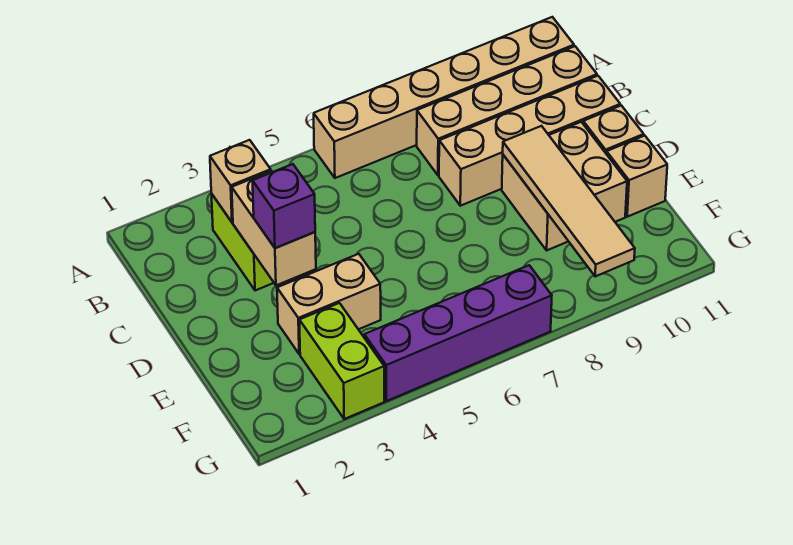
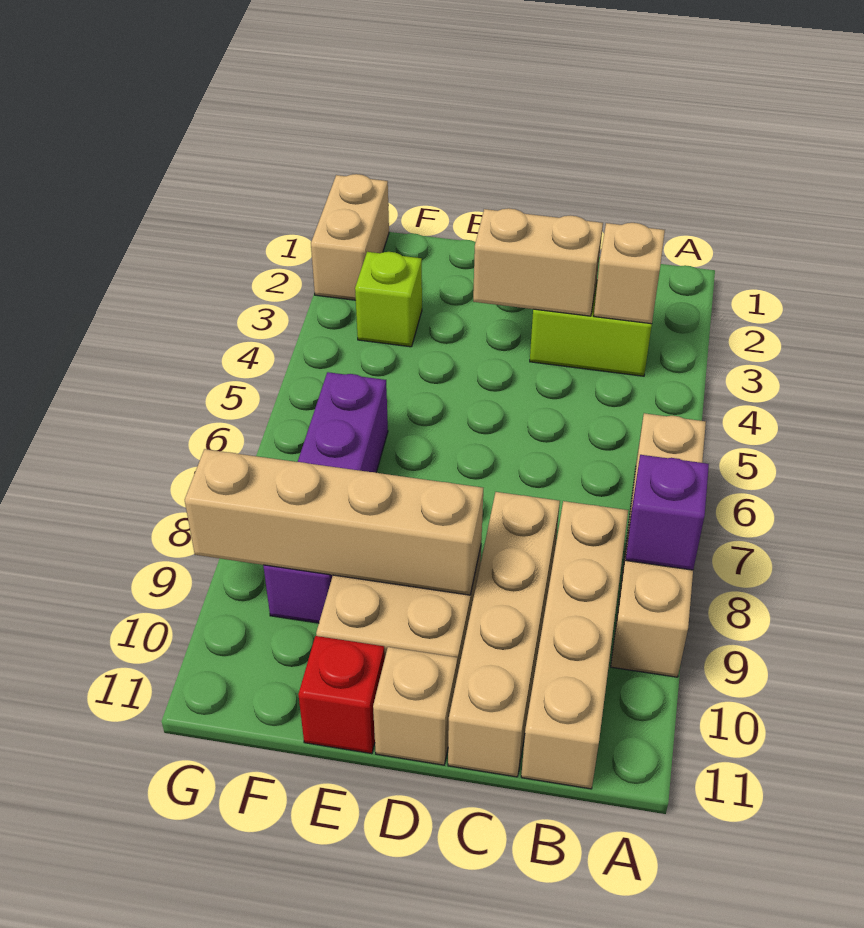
tan 1x6 brick [314,17,574,178] -> tan 1x4 brick [611,413,706,677]
purple 1x1 brick [253,164,315,248] -> purple 1x1 brick moved to [625,455,709,570]
tan 1x4 tile [503,126,635,277] -> tan 1x4 brick [185,449,483,595]
tan 1x2 brick [277,254,381,354] -> tan 1x2 brick moved to [311,174,389,300]
tan 1x1 brick [607,136,667,217] -> red 1x1 brick [298,636,385,754]
lime 1x2 brick [299,303,384,419] -> lime 1x1 brick [355,252,422,347]
purple 1x4 brick [364,265,552,401] -> purple 1x4 brick moved to [263,372,388,623]

